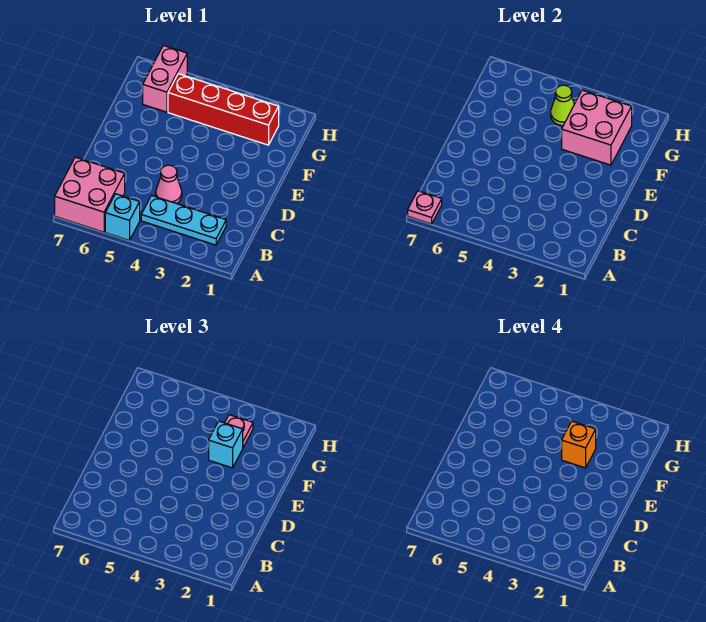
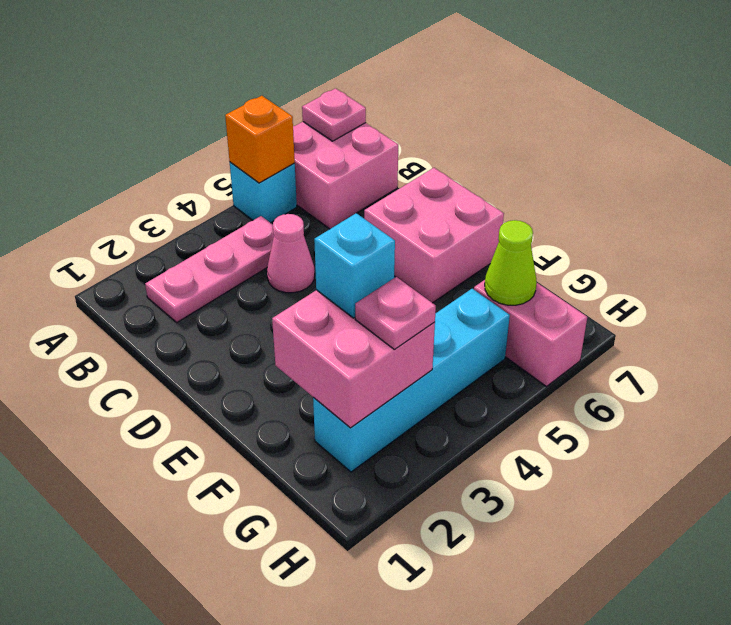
cyan 1x3 plate [141,196,226,245] -> pink 1x3 plate [145,216,274,322]
none -> pink 2x2 brick [364,168,504,303]
orange 1x1 brick [562,421,596,468] -> orange 1x1 brick moved to [225,96,295,183]
red 1x4 brick [168,74,279,145] -> cyan 1x4 brick [313,289,510,472]
lime 1x1 cone [551,85,574,126] -> lime 1x1 cone moved to [485,220,537,305]

